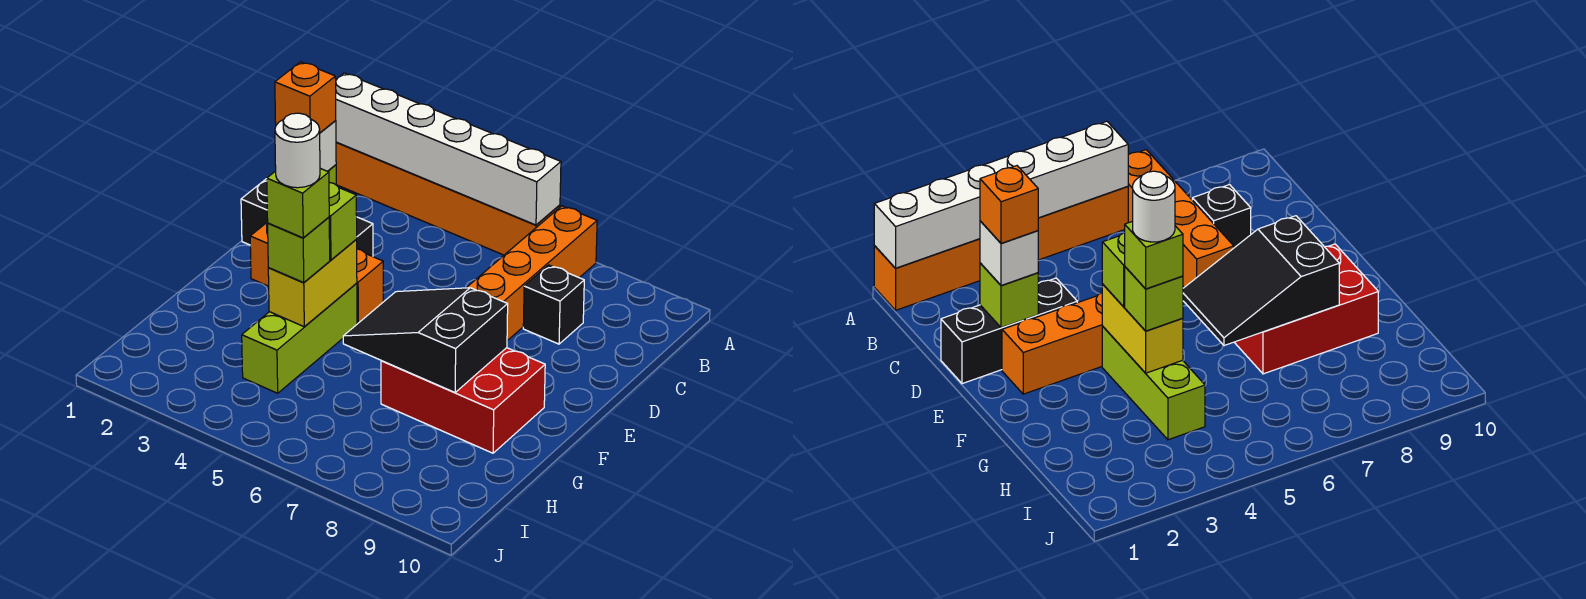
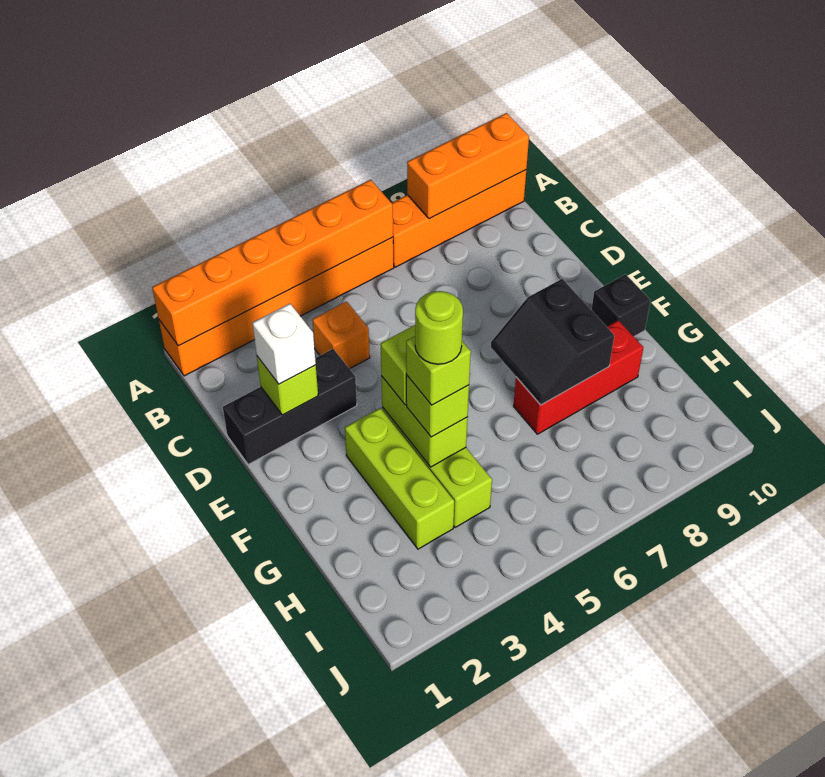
white 1x6 brick [335,73,561,225] -> orange 1x6 brick [152,180,393,346]
orange 1x4 brick [467,206,597,341] -> orange 1x4 brick turned to [392,170,526,267]
black 1x1 brick [523,265,584,344] -> black 1x1 brick moved to [591,274,650,336]
orange 1x1 brick [275,62,336,133] -> orange 1x1 brick moved to [312,302,370,369]
orange 1x3 brick [250,222,383,324] -> orange 1x3 brick moved to [407,113,529,219]
none -> lime 1x3 brick [345,408,454,549]
yellow 1x2 brick [268,240,357,327] -> lime 1x2 brick [381,376,468,467]
black 2x3 slope [343,288,508,393] -> black 2x2 slope [491,279,614,405]
red 2x3 brick [381,348,545,453] -> red 1x3 brick [514,320,643,434]
white 1x1 round brick [275,113,320,188] -> lime 1x1 round brick [415,291,463,364]

